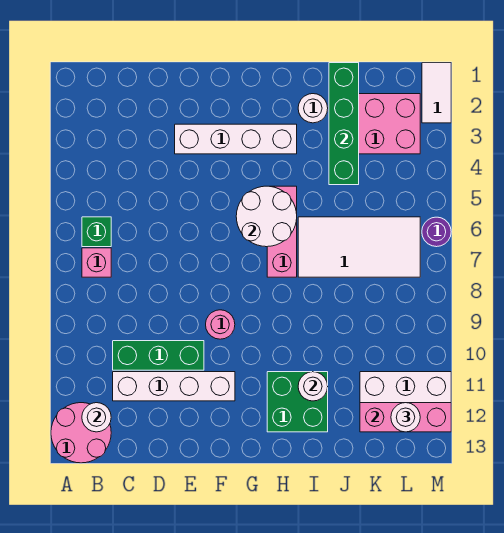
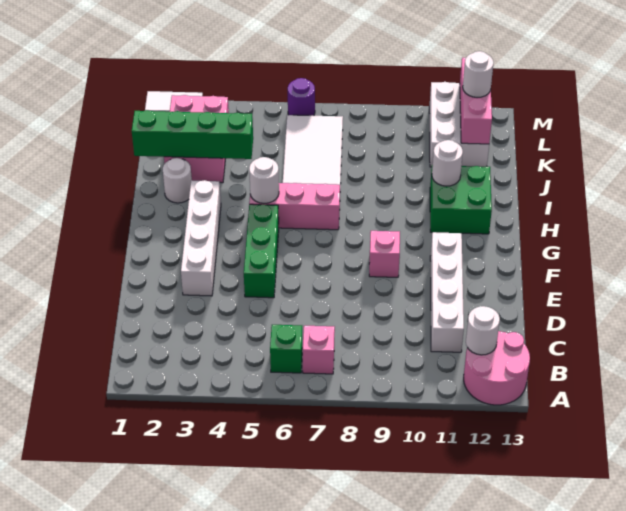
green 1x3 brick [113,341,204,370] -> green 1x3 brick moved to [244,204,279,298]
pink 1x1 round brick [206,310,235,339] -> pink 1x1 brick [369,231,400,277]
white 2x2 round brick [236,186,297,247] -> white 1x1 round brick [249,157,279,203]

